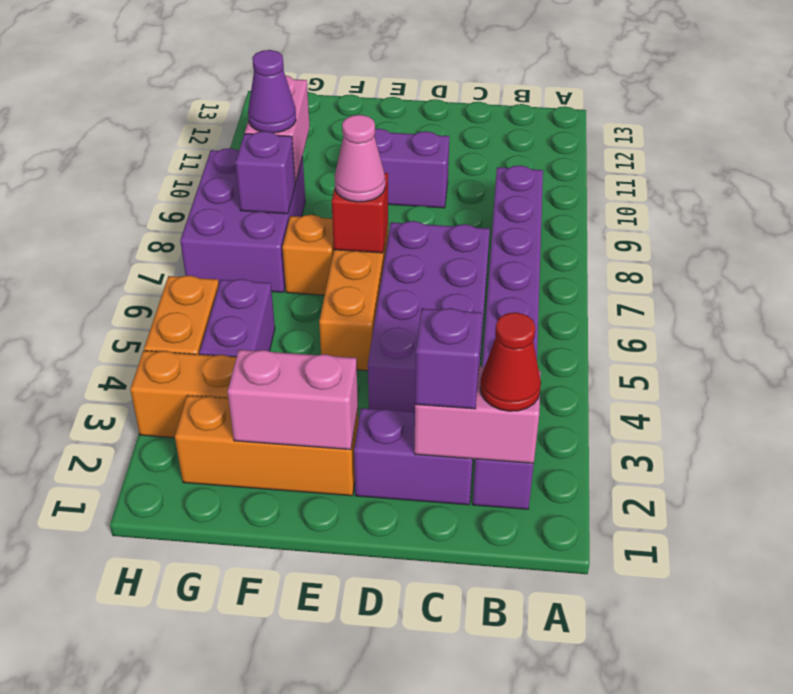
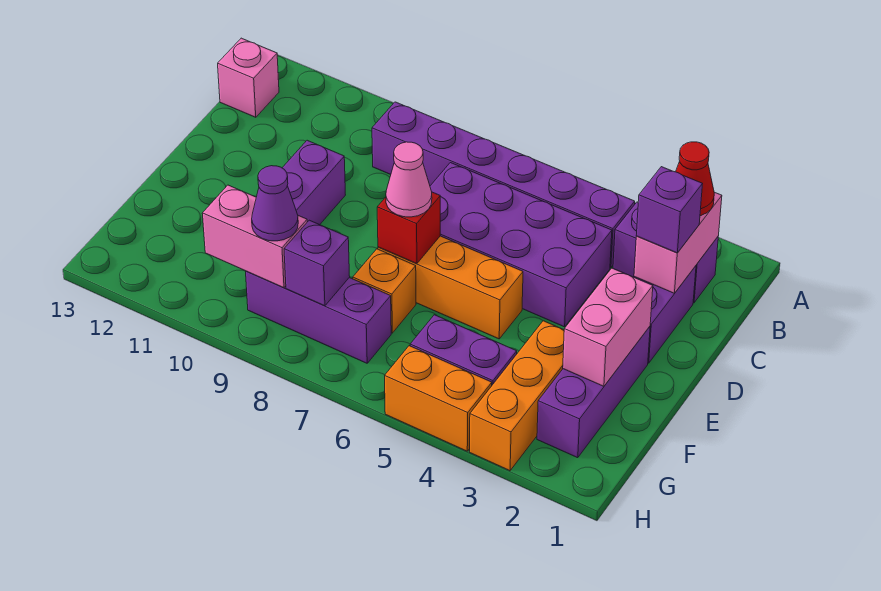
none -> pink 1x1 brick [218,38,279,117]
orange 1x3 brick [175,395,358,496] -> purple 1x3 brick [537,327,650,458]
purple 2x3 brick [180,148,305,292] -> purple 1x3 brick [246,271,391,363]

